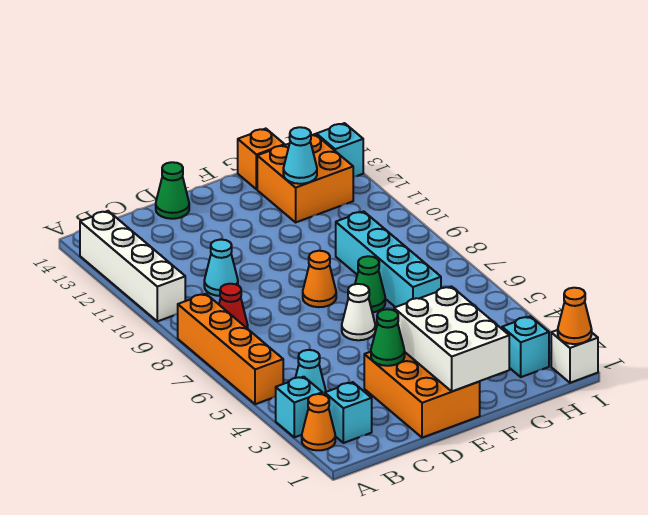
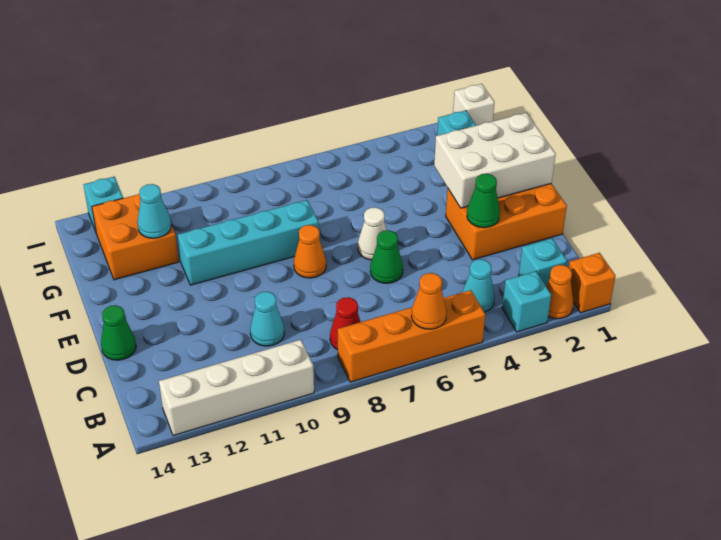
green 1x1 cone [355,256,385,313] -> green 1x1 cone moved to [370,230,403,283]
cyan 1x4 brick [336,211,441,307] -> cyan 1x4 brick moved to [178,200,319,285]
orange 1x1 brick [238,129,285,189] -> orange 1x1 brick moved to [569,253,615,313]
orange 1x1 cone [558,288,592,344] -> orange 1x1 cone moved to [411,273,447,329]

